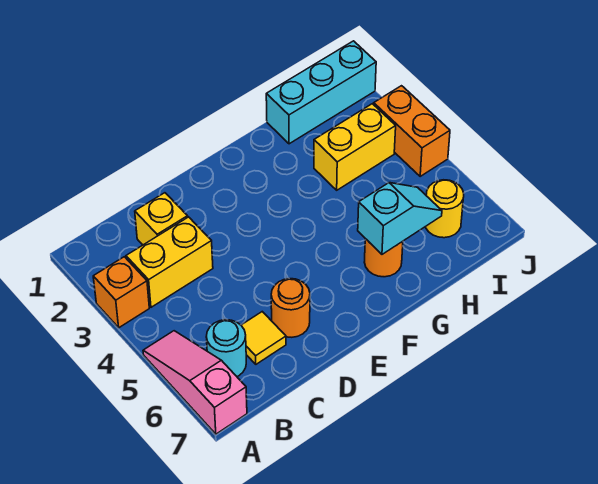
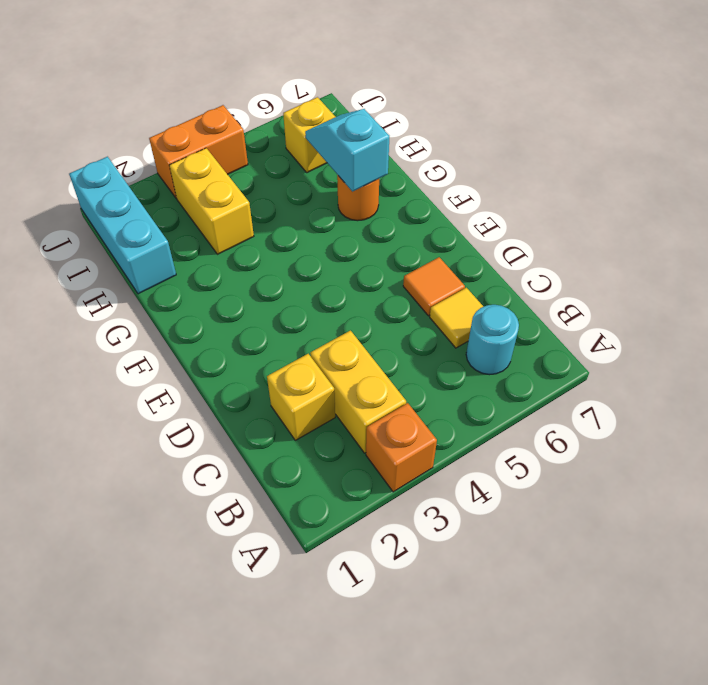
pink 1x3 slope [143,331,247,434] -> none
orange 1x1 round brick [271,279,310,337] -> orange 1x1 tile [403,257,465,316]
yellow 1x1 round brick [425,180,464,238] -> yellow 1x1 brick [283,97,335,173]

